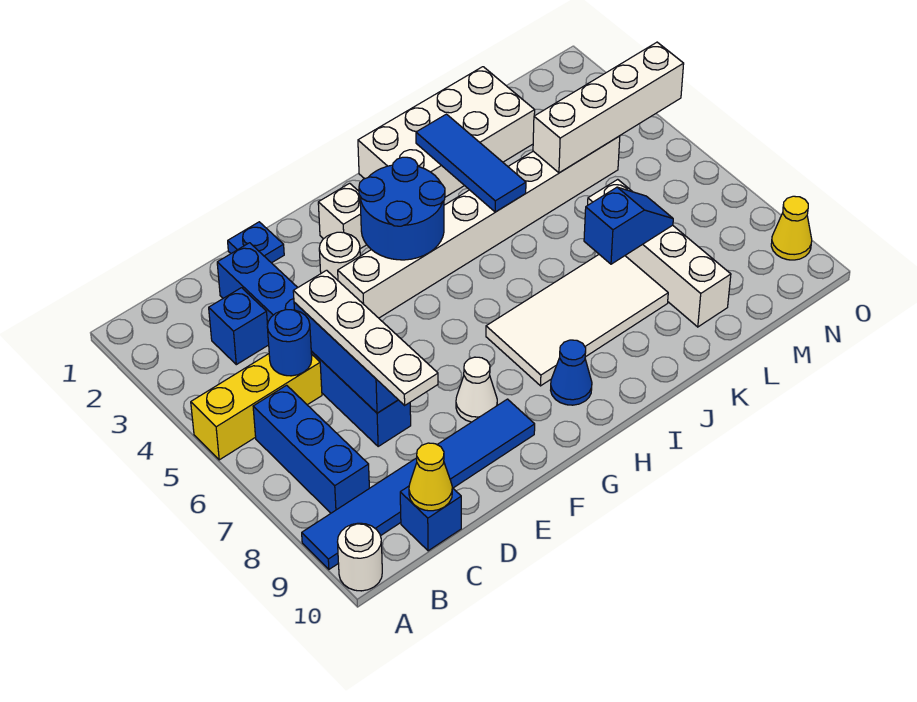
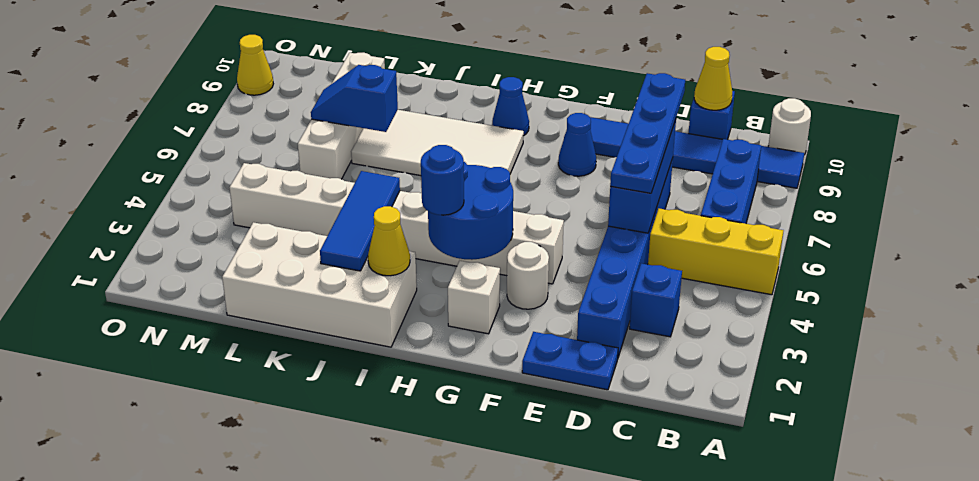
blue 1x1 round brick [267,310,312,376] -> blue 1x1 round brick moved to [421,145,464,215]
white 1x4 plate [293,270,438,405] -> blue 1x4 plate [610,73,685,193]
blue 1x1 plate [228,222,284,263] -> blue 1x2 plate [522,332,618,390]
white 1x1 cone [456,357,497,422] -> blue 1x1 cone [558,113,596,176]
none -> yellow 1x1 cone [368,206,410,276]
white 1x4 brick [533,42,684,173] -> none

